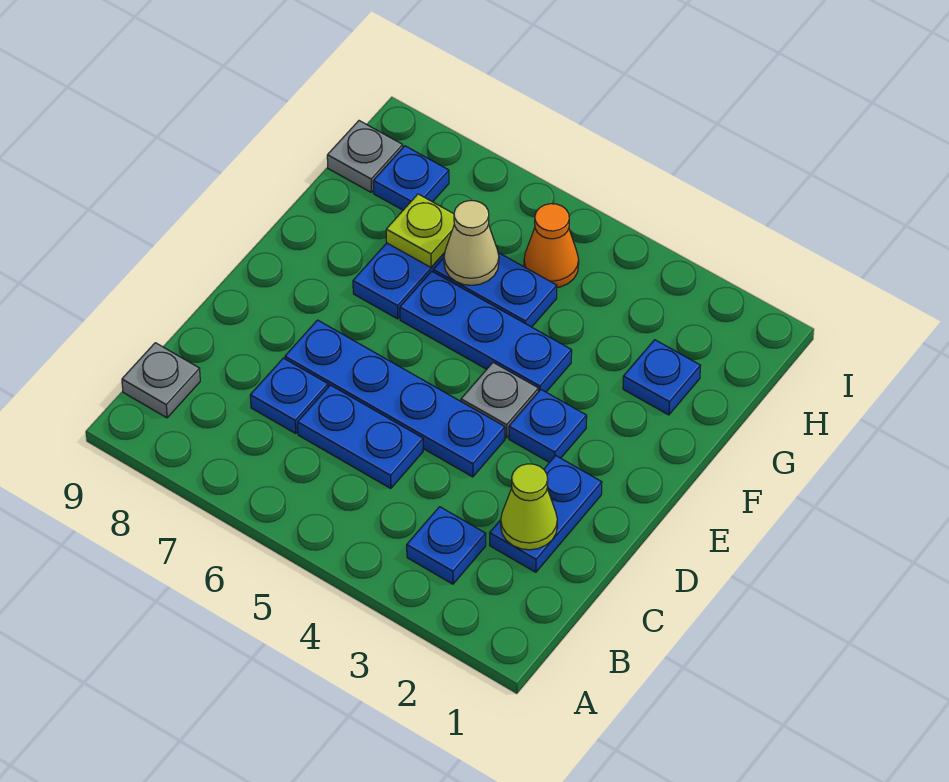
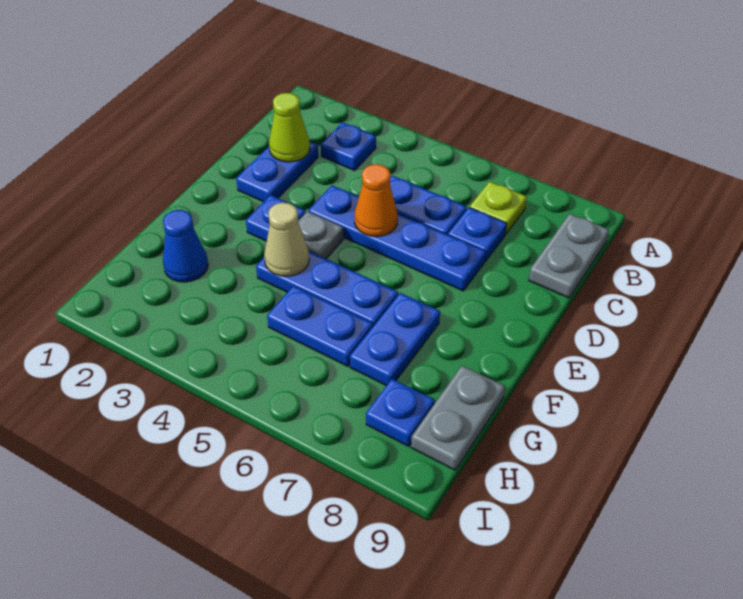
grey 1x1 plate [122,343,200,418] -> grey 1x2 plate [529,214,609,298]
blue 1x1 plate [623,340,701,415] -> blue 1x1 cone [163,210,208,282]
tan 1x1 cone [444,201,499,285] -> tan 1x1 cone moved to [264,203,309,276]
lime 1x1 plate [386,194,454,267] -> lime 1x1 plate moved to [470,182,527,234]
orange 1x1 cone [524,204,579,287] -> orange 1x1 cone moved to [354,164,398,237]
grey 1x1 plate [327,121,403,192] -> grey 1x2 plate [411,366,505,470]

